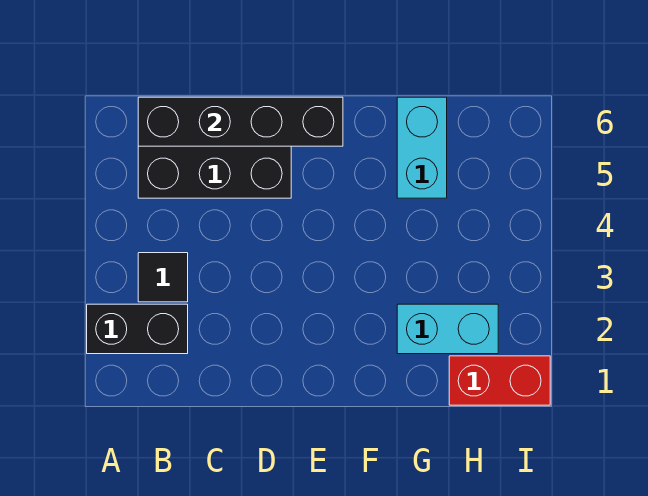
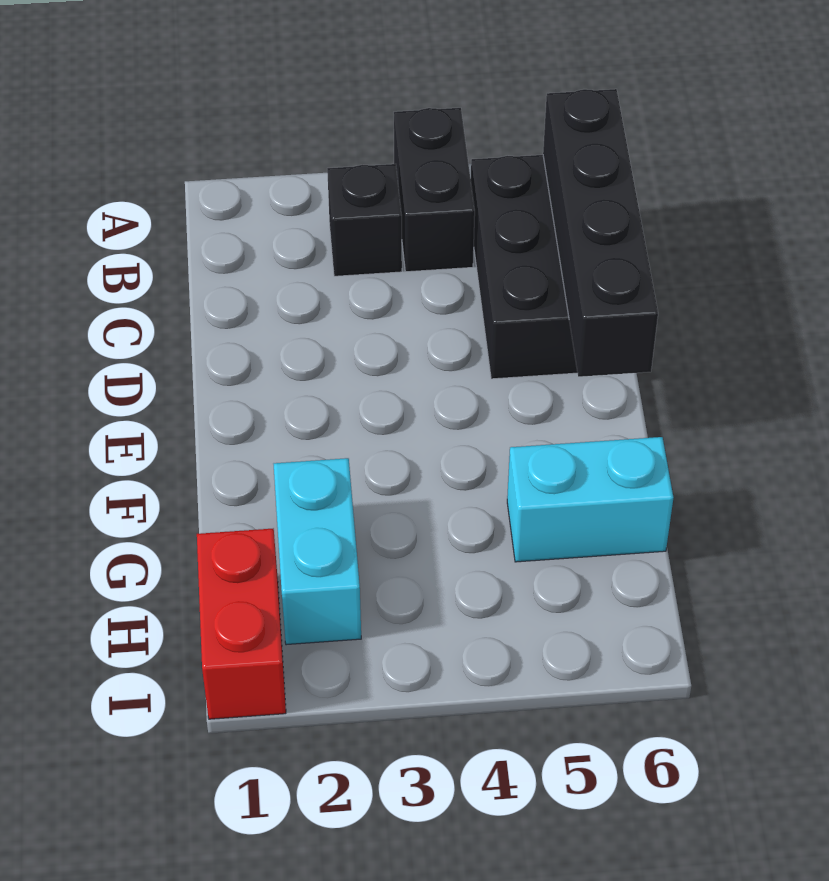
black 1x2 brick [87,304,188,354] -> black 1x2 brick moved to [394,108,475,272]
black 1x1 tile [138,253,188,302] -> black 1x1 brick [327,164,402,276]

